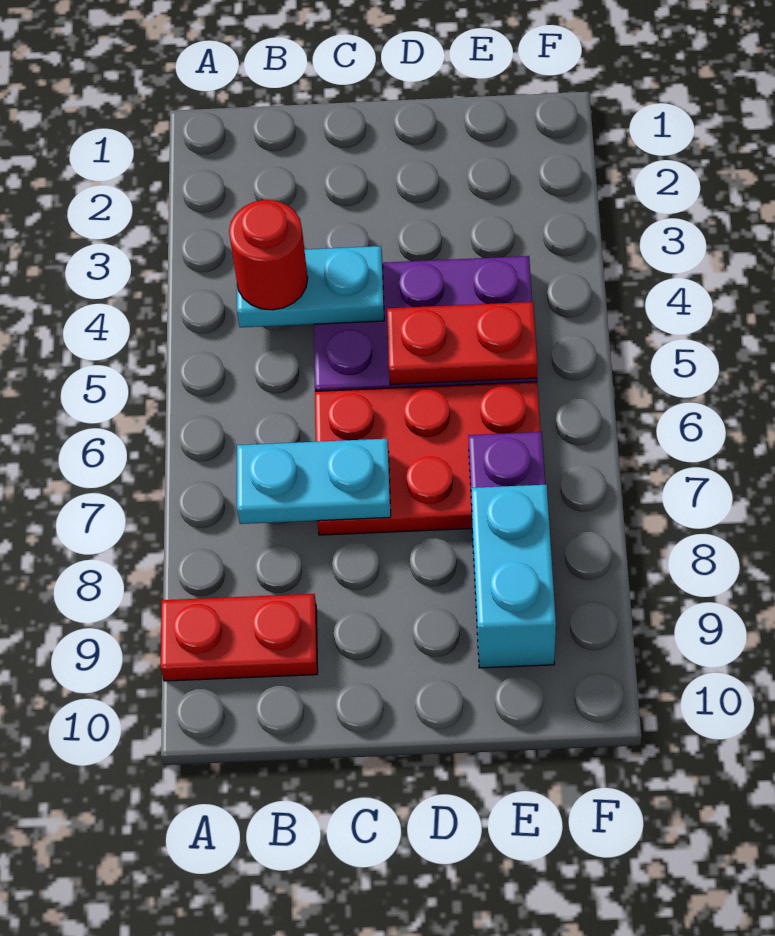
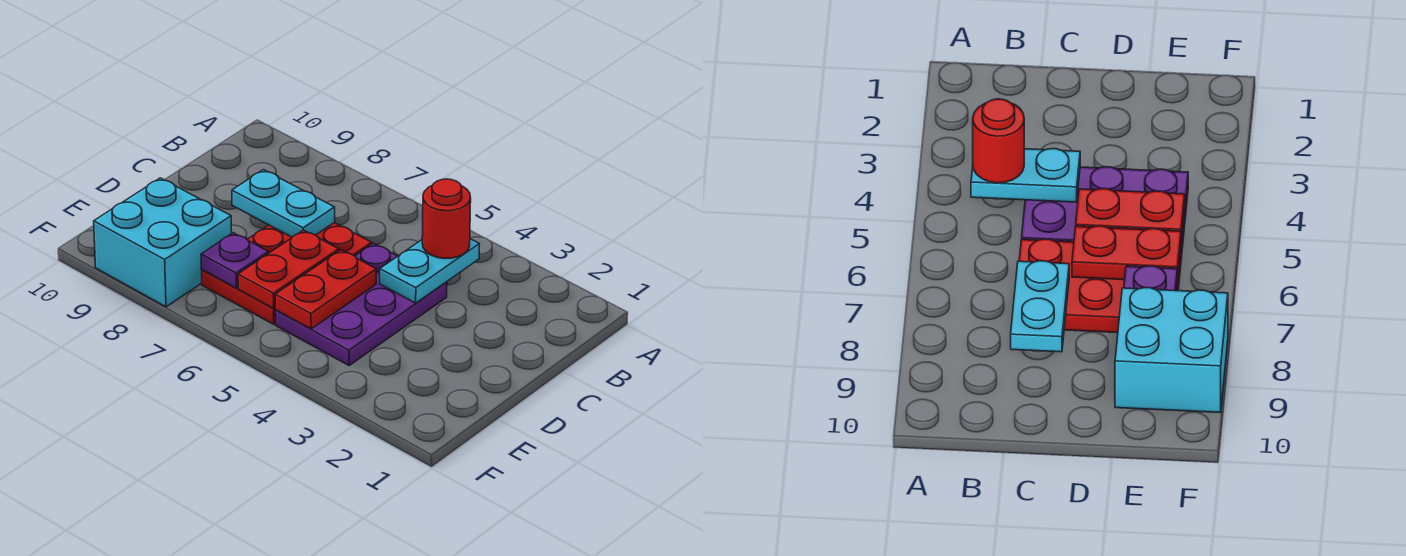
red 1x2 plate [161,594,318,681] -> red 1x2 plate moved to [238,230,339,308]
cyan 1x2 plate [237,439,391,524] -> cyan 1x2 plate turned to [232,170,335,237]
cyan 1x2 brick [472,485,556,668] -> cyan 2x2 brick [94,178,232,307]

